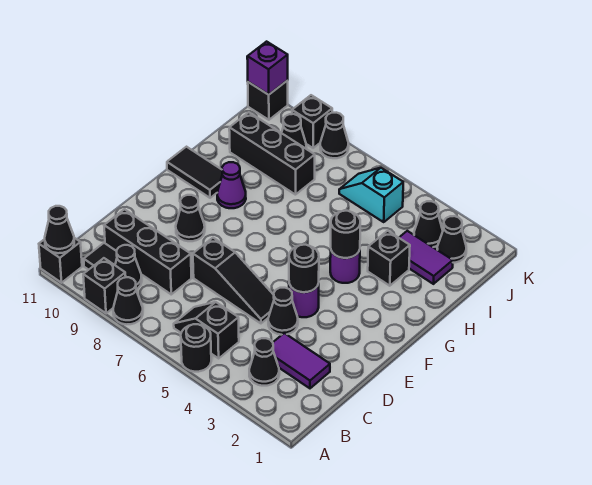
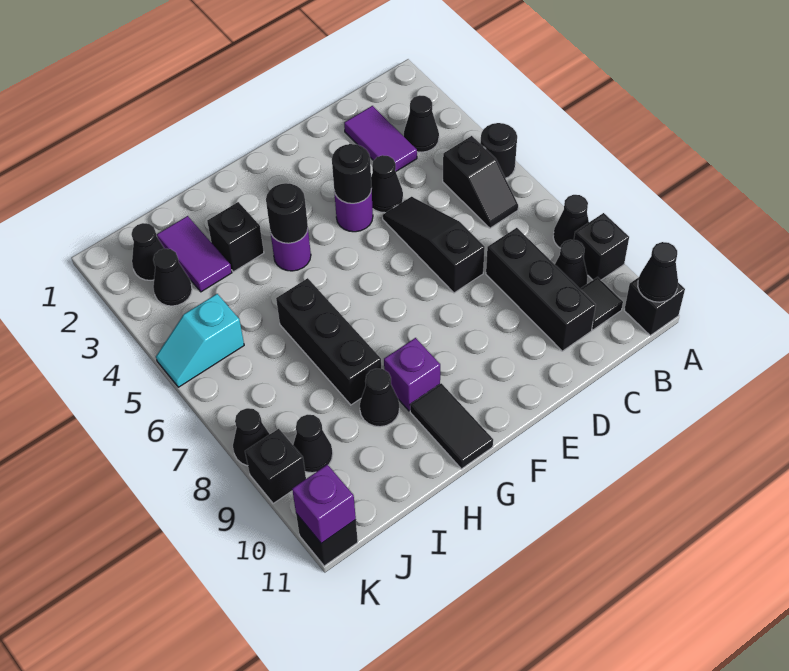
black 1x1 cone [176,195,205,241] -> black 1x1 cone moved to [360,369,399,427]
purple 1x1 cone [217,162,246,208] -> purple 1x1 brick [384,338,440,411]
black 1x3 brick [229,112,315,195] -> black 1x3 brick moved to [276,278,381,405]
cyan 1x2 slope [339,168,403,222] -> cyan 1x2 slope turned to [156,294,244,387]

